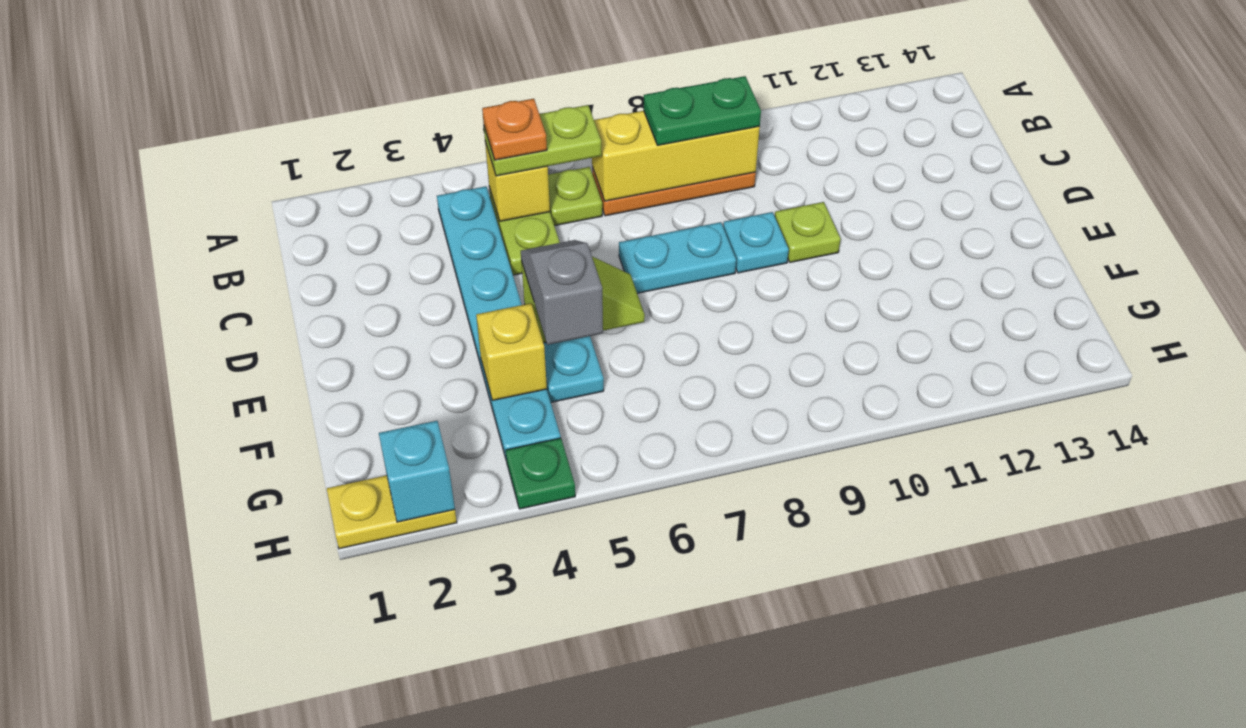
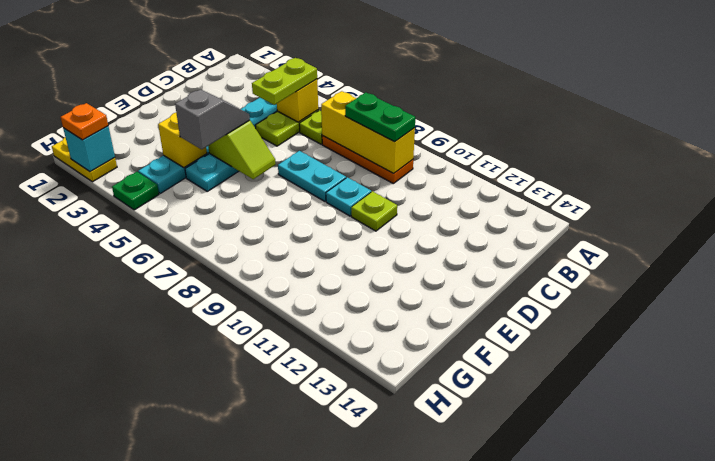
lime 1x2 plate [484,105,602,176] -> lime 1x2 plate turned to [252,58,317,105]
orange 1x1 plate [482,99,547,160] -> orange 1x1 plate moved to [61,103,108,140]

